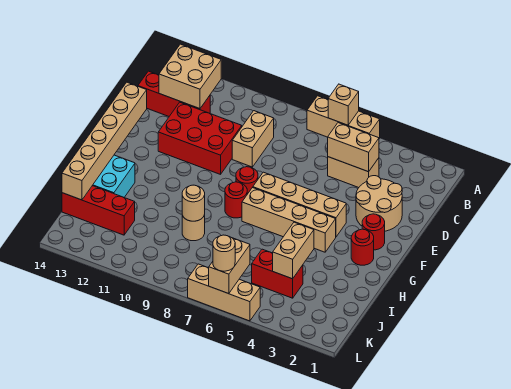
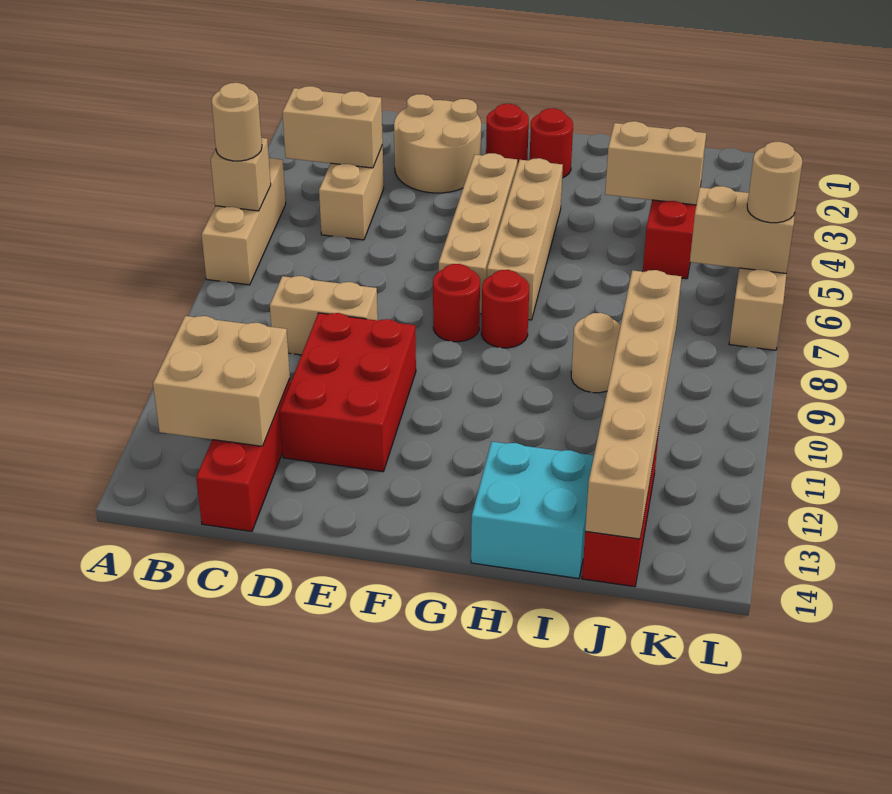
tan 1x2 brick [328,123,379,172] -> tan 1x2 brick turned to [282,86,383,168]
tan 1x6 brick [62,82,147,200] -> tan 1x6 brick turned to [585,270,681,539]
tan 1x1 round brick [182,185,205,221] -> tan 1x1 round brick moved to [212,83,262,161]

